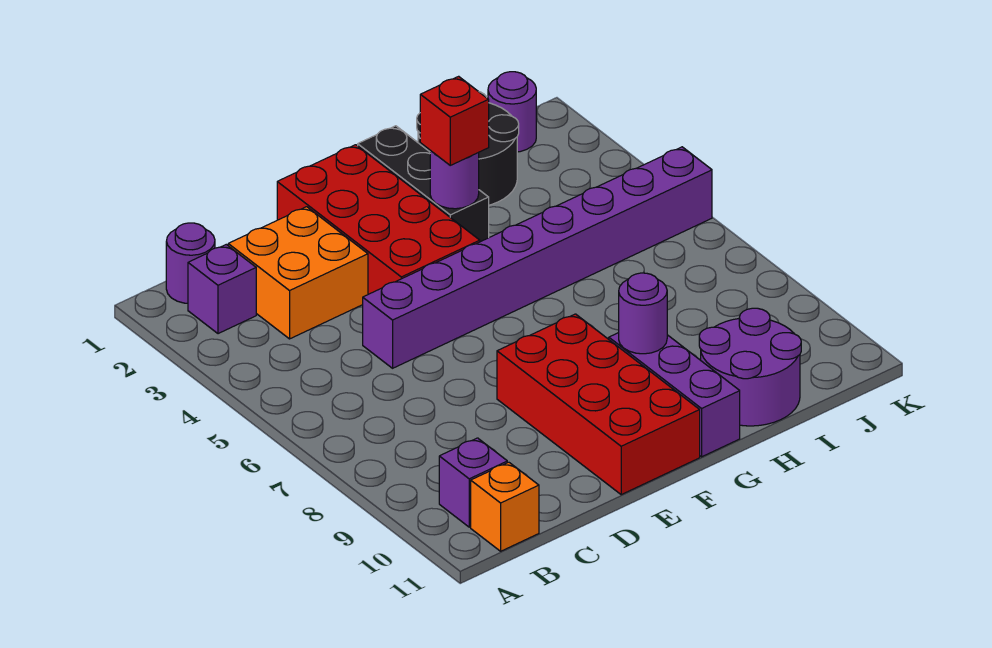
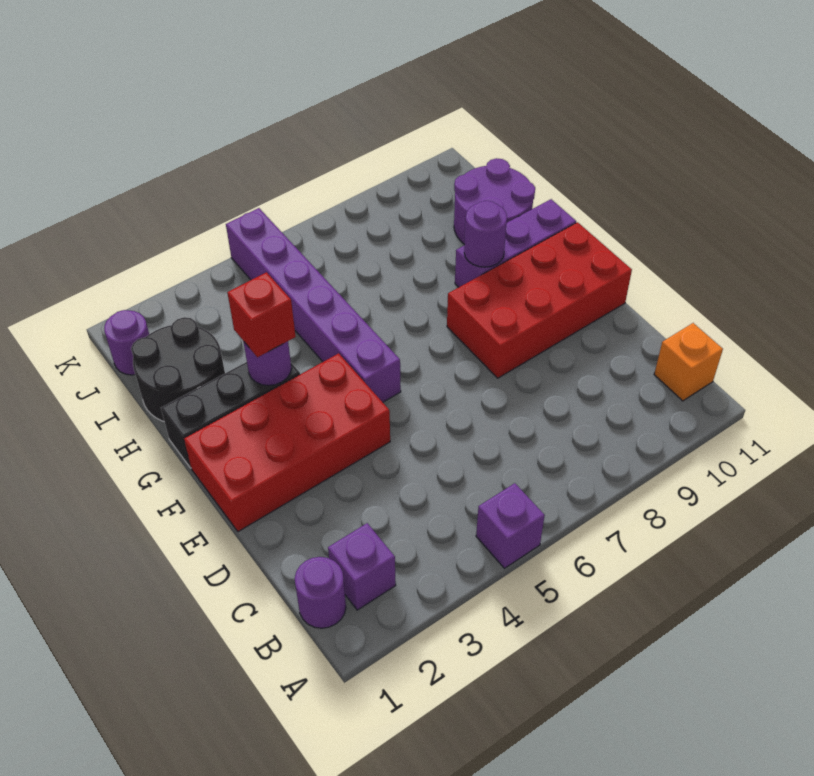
purple 1x1 brick [439,438,507,527] -> purple 1x1 brick moved to [476,483,545,568]
orange 2x2 brick [228,207,368,339] -> none
purple 1x8 brick [363,147,712,368] -> purple 1x6 brick [226,208,401,402]

